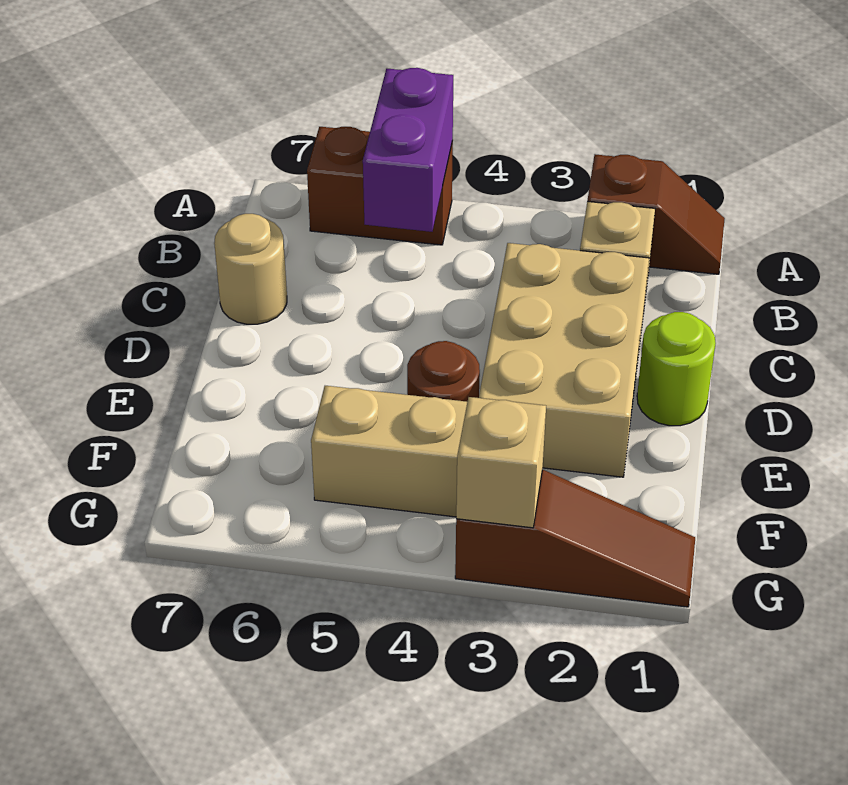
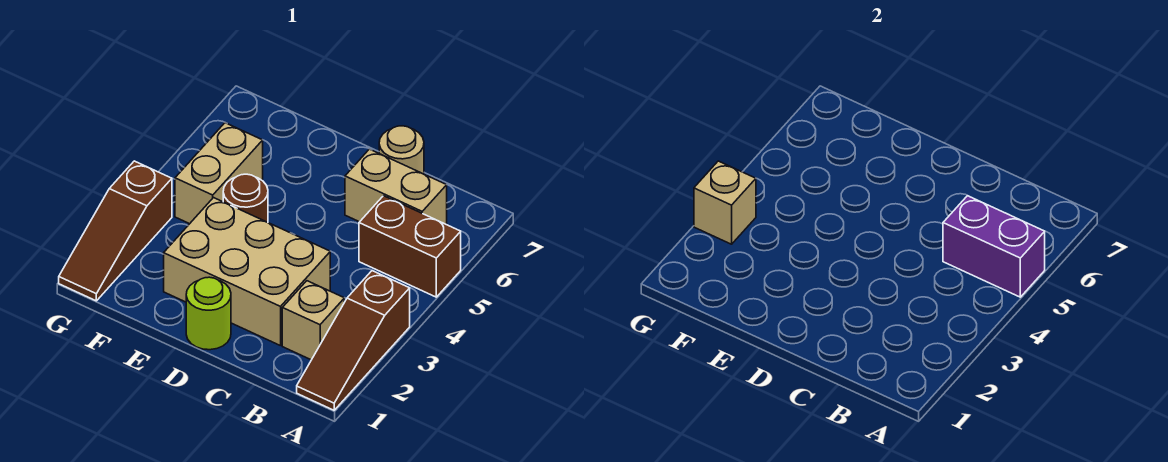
brown 1x2 slope [588,154,725,274] -> brown 1x3 slope [297,271,410,410]
brown 1x2 brick [307,127,453,245] -> brown 1x2 brick turned to [359,196,461,297]
none -> tan 1x2 brick [345,149,447,224]

